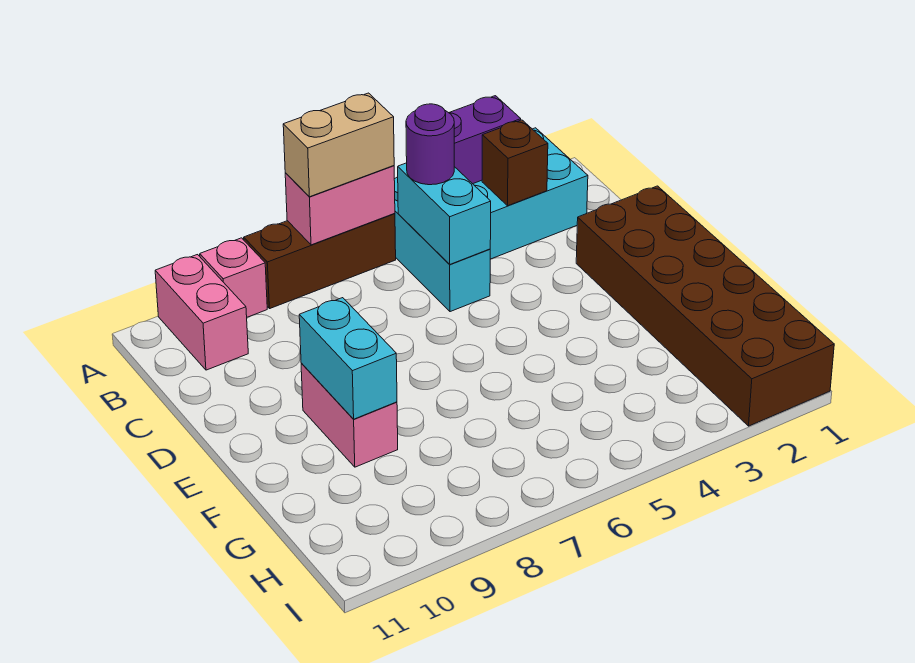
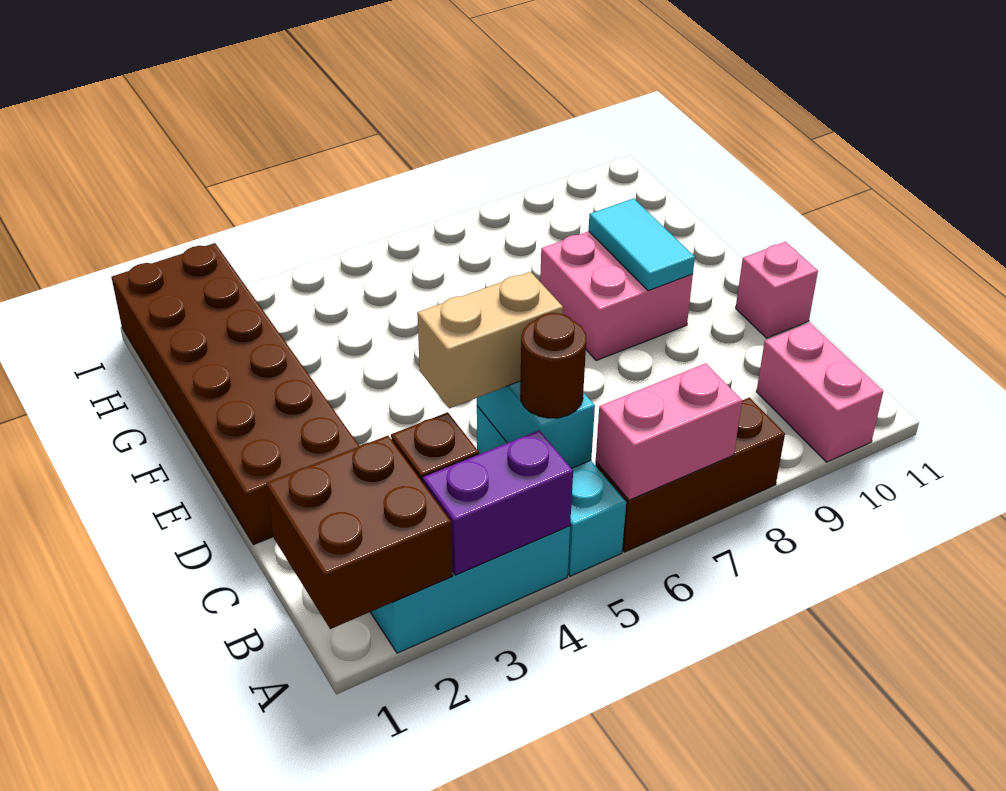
none -> brown 2x2 brick [266,436,452,629]
tan 1x2 brick [283,93,394,197] -> tan 1x2 brick moved to [417,272,563,408]
pink 1x1 brick [200,238,267,317] -> pink 1x1 brick moved to [736,242,818,338]
purple 1x1 round brick [406,104,454,185] -> brown 1x1 round brick [520,313,586,418]
pink 1x2 brick [301,363,398,467] -> pink 2x2 brick [540,231,693,361]
cyan 1x2 brick [299,298,397,419] -> cyan 1x2 tile [589,198,695,291]

